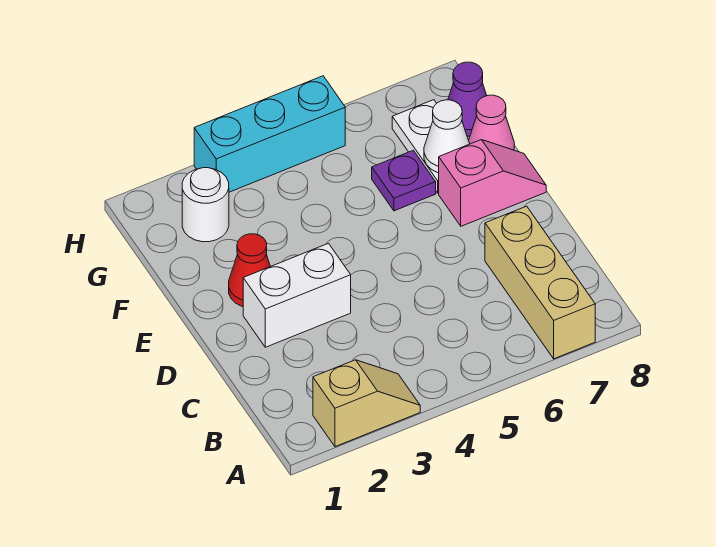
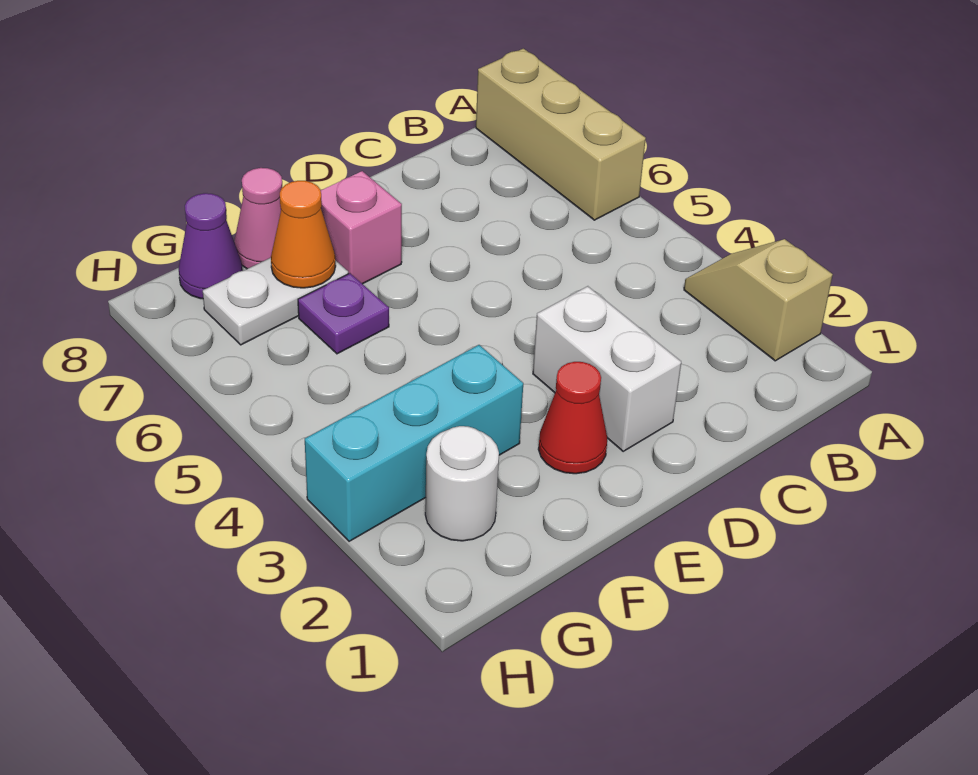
tan 1x3 brick [485,206,595,359] -> tan 1x3 brick turned to [476,48,646,220]
white 1x1 cone [424,100,470,173] -> orange 1x1 cone [271,181,335,288]
cyan 1x3 brick [194,76,345,192] -> cyan 1x3 brick turned to [305,345,523,541]

